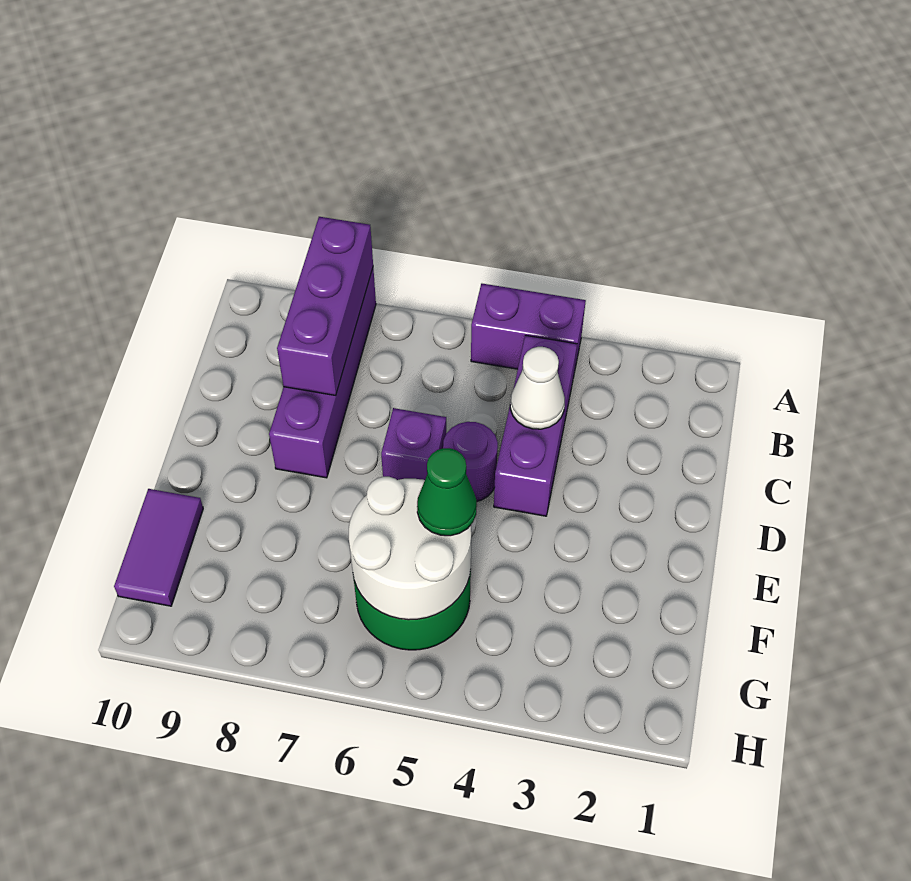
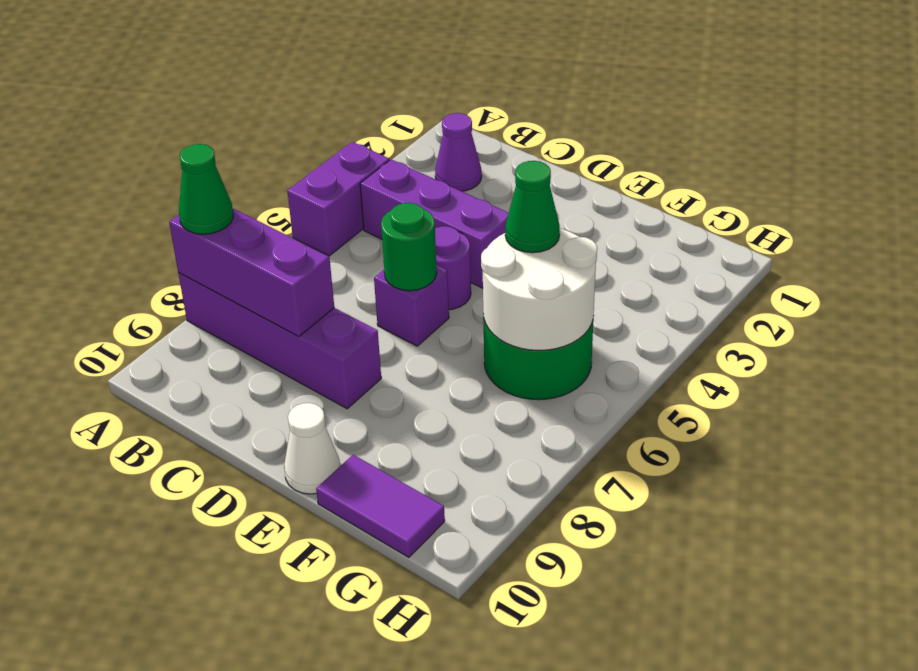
none -> green 1x1 cone [179,144,233,234]
none -> purple 1x1 cone [435,113,482,191]
white 1x1 cone [510,347,565,429] -> white 1x1 cone moved to [284,403,340,494]
none -> green 1x1 round brick [381,203,437,291]

